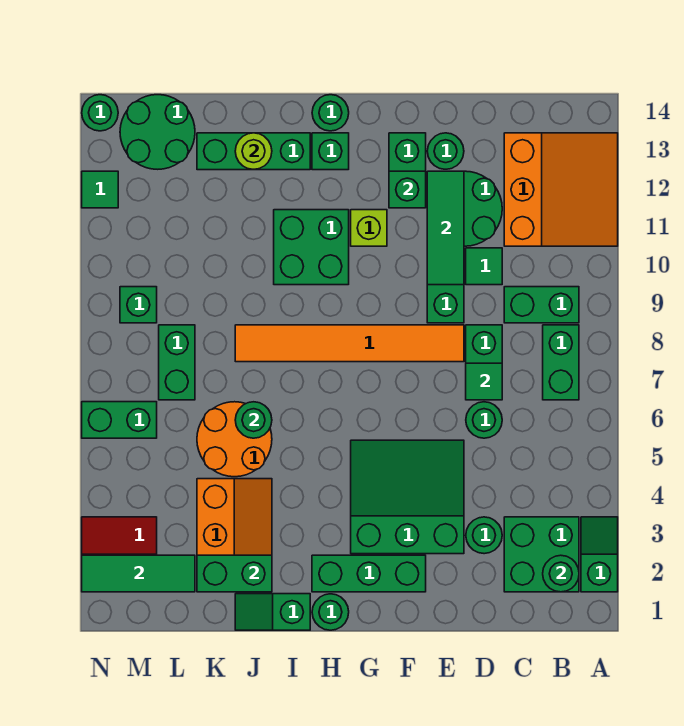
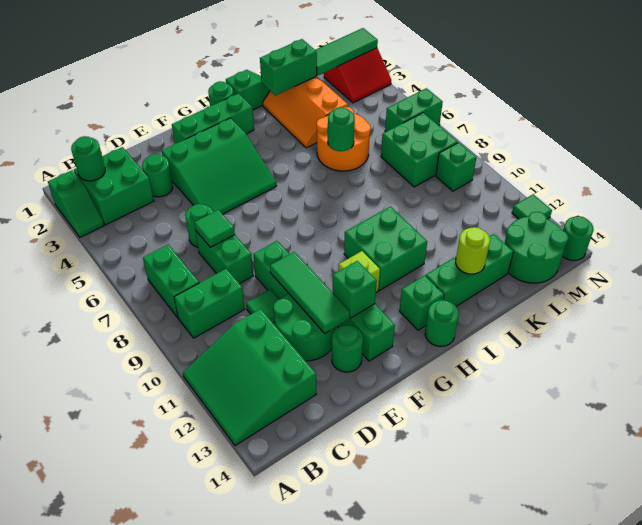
orange 3x3 slope [504,133,618,246] -> green 3x3 slope [183,309,316,446]
orange 1x6 tile [235,325,464,362] -> none
green 1x2 brick [159,325,195,400] -> green 2x2 brick [381,113,458,187]

